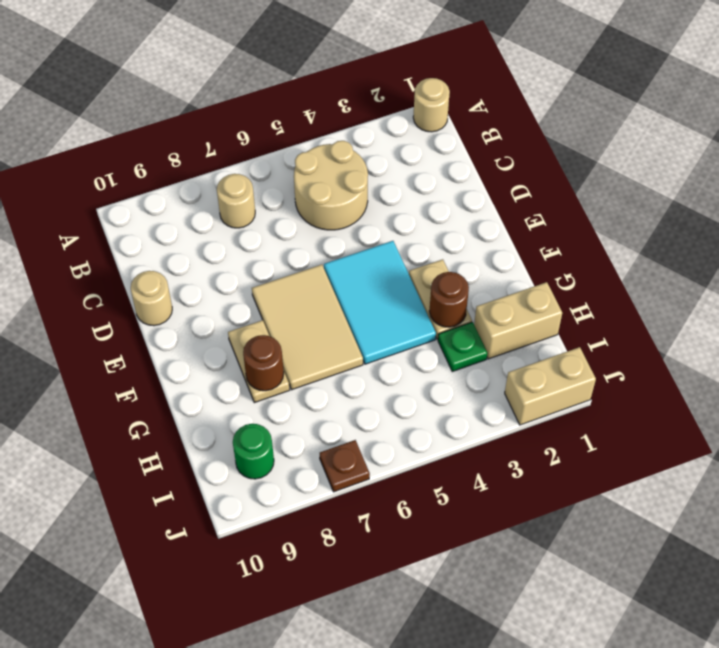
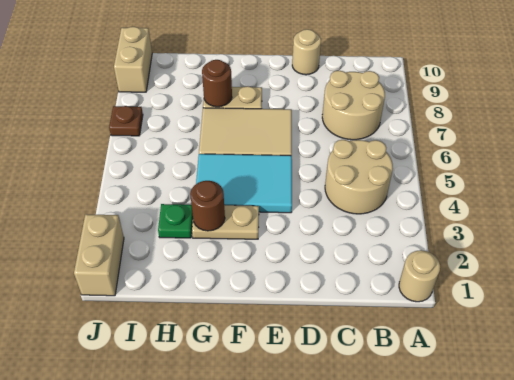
tan 1x1 round brick [217,174,255,228] -> tan 2x2 round brick [322,71,385,140]
tan 1x2 brick [474,282,562,359] -> tan 1x2 brick moved to [114,27,152,92]
green 1x1 round brick [233,424,274,479] -> none

